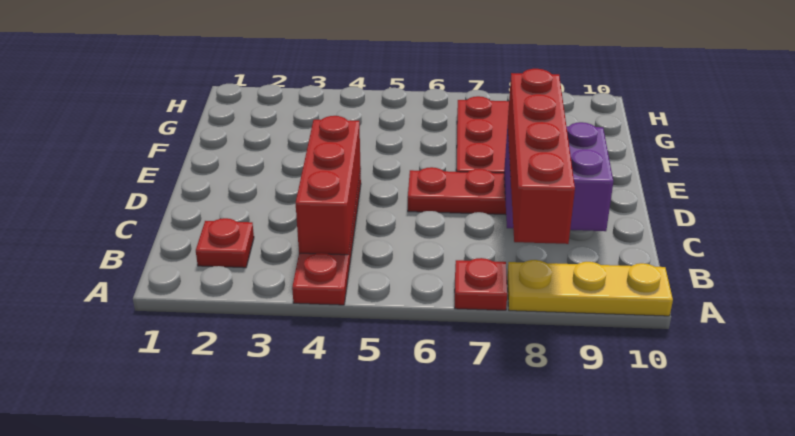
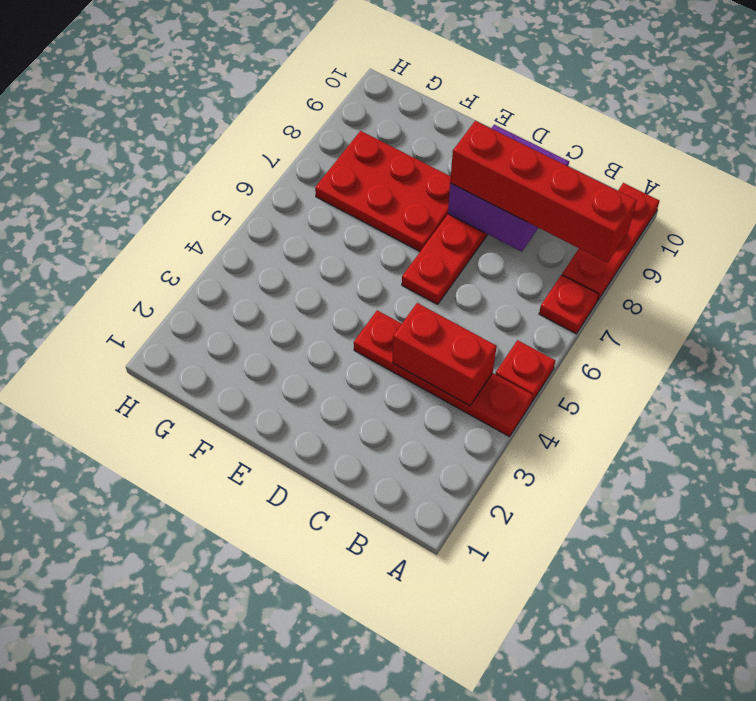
yellow 1x3 plate [507,260,673,316] -> red 1x3 plate [562,183,659,301]
red 1x1 plate [196,218,254,268] -> red 1x1 plate moved to [495,340,556,401]
red 1x3 brick [296,116,361,255] -> red 1x2 brick [393,303,497,406]

